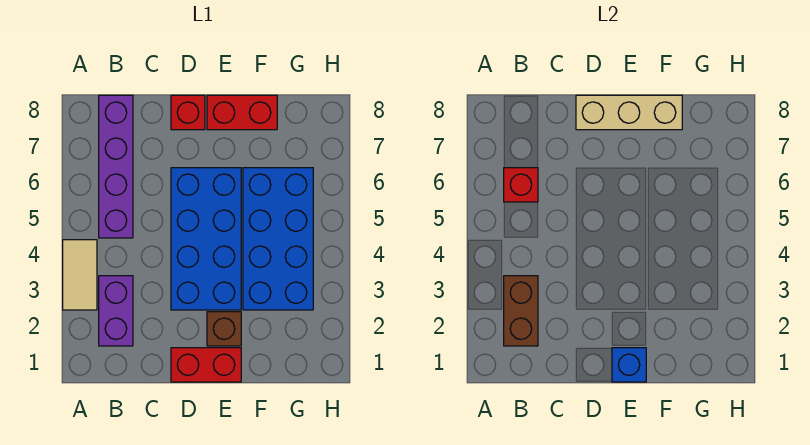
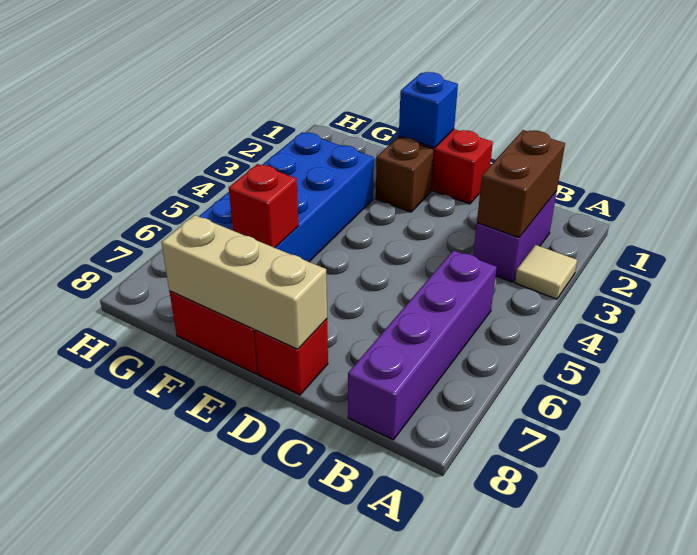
tan 1x2 tile [63,240,97,310] -> tan 1x1 tile [515,245,577,299]
red 1x1 brick [504,168,538,202] -> red 1x1 brick moved to [229,164,299,248]
blue 2x4 brick [171,168,241,310] -> none

